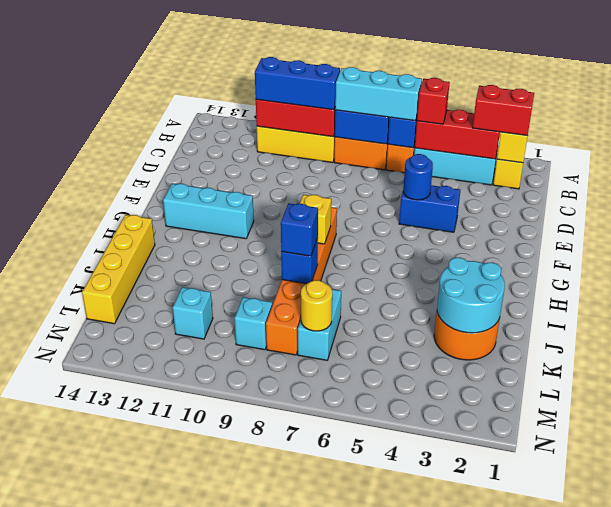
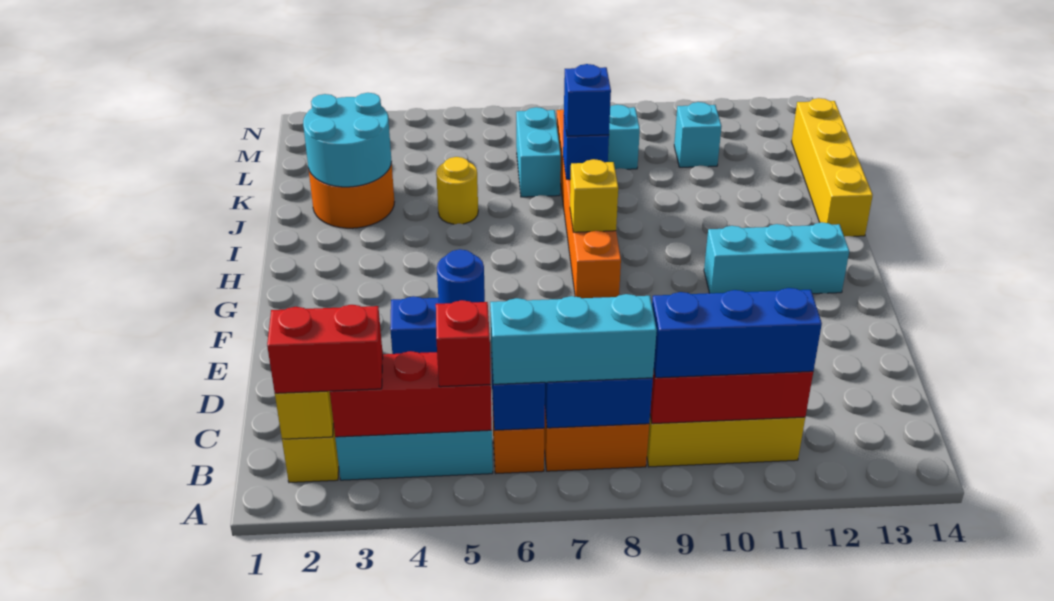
yellow 1x1 round brick [301,280,332,331] -> yellow 1x1 round brick moved to [436,157,478,224]

